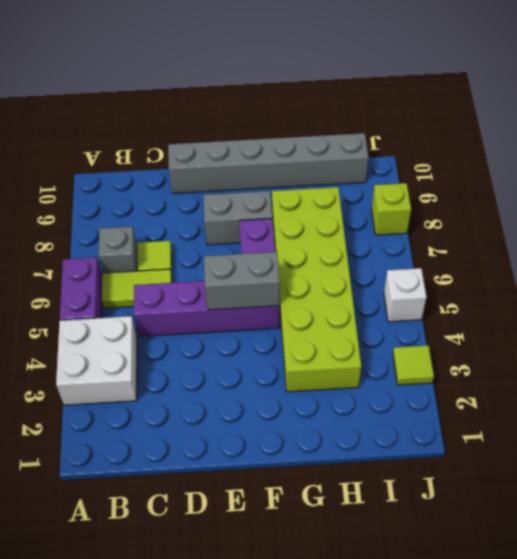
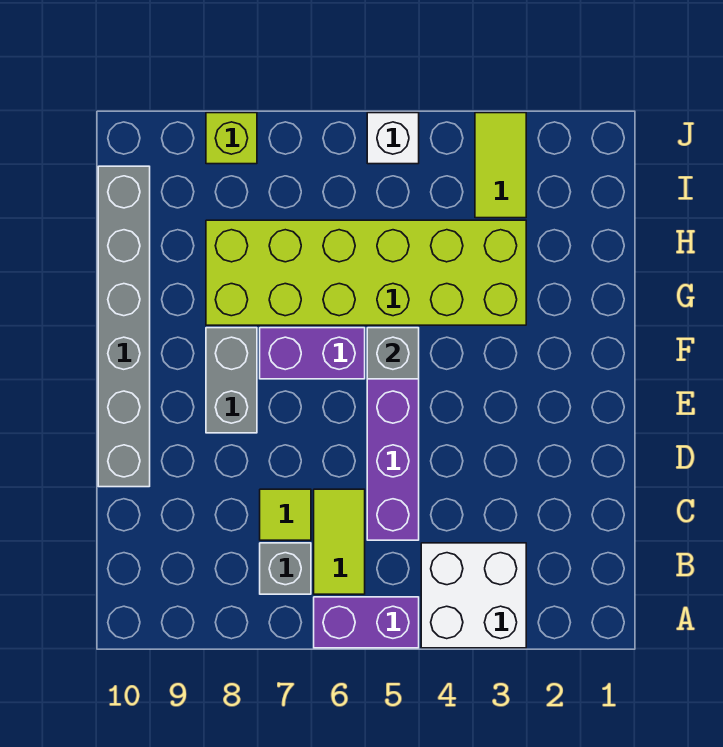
grey 1x2 brick [204,252,280,310] -> grey 1x1 brick [367,328,419,379]
lime 1x1 tile [393,345,434,385] -> lime 1x2 tile [475,113,526,218]

